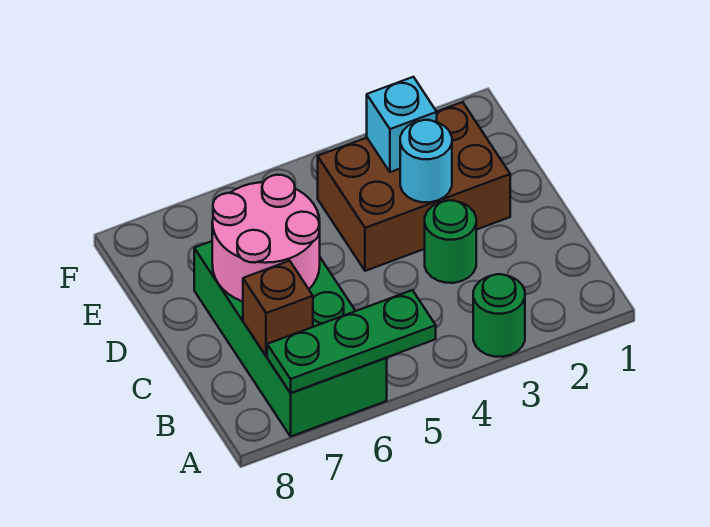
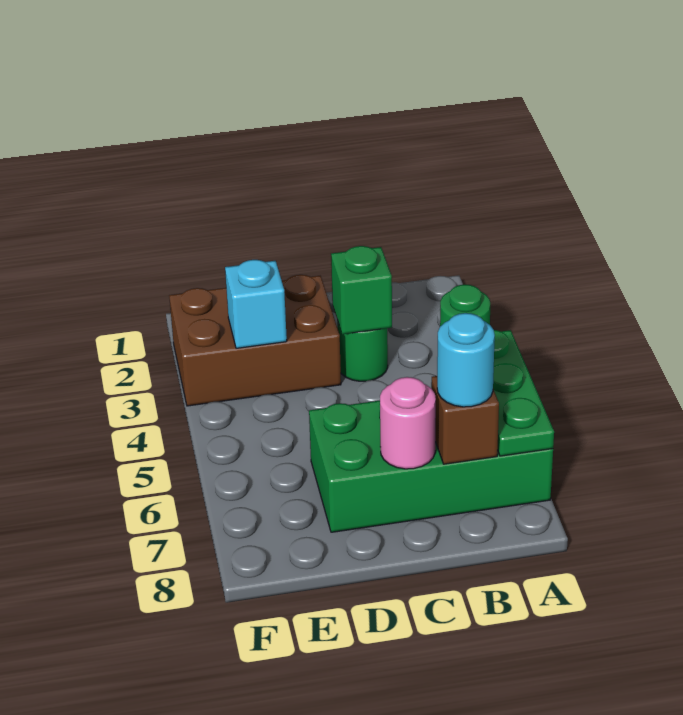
none -> green 1x1 brick [331,246,392,334]
pink 2x2 round brick [212,175,320,302] -> pink 1x1 round brick [380,377,436,469]
brown 2x3 brick [318,102,510,271] -> brown 2x3 brick turned to [169,275,341,406]
cyan 1x1 round brick [400,120,452,202] -> cyan 1x1 round brick moved to [437,313,495,407]

